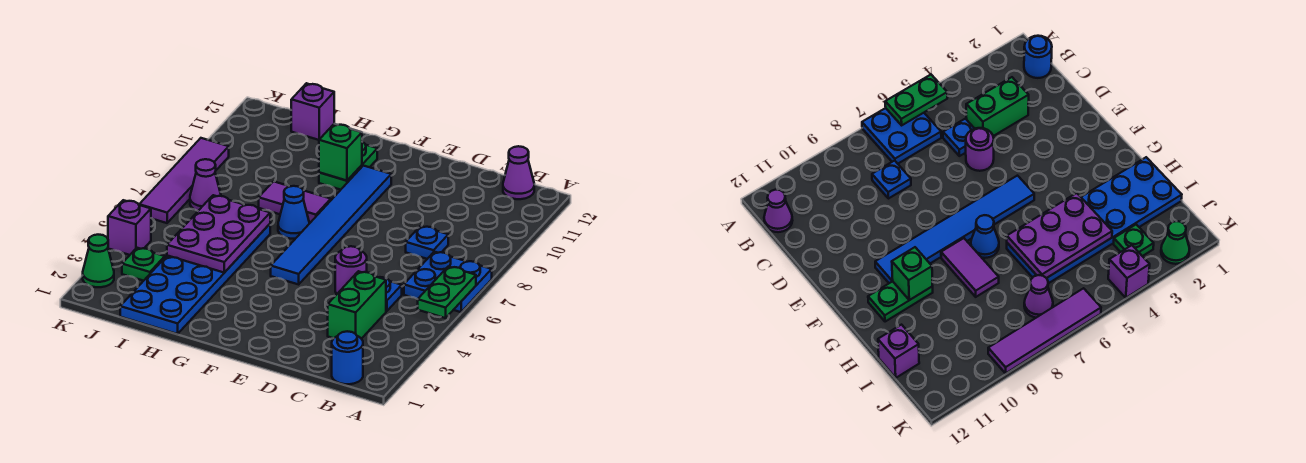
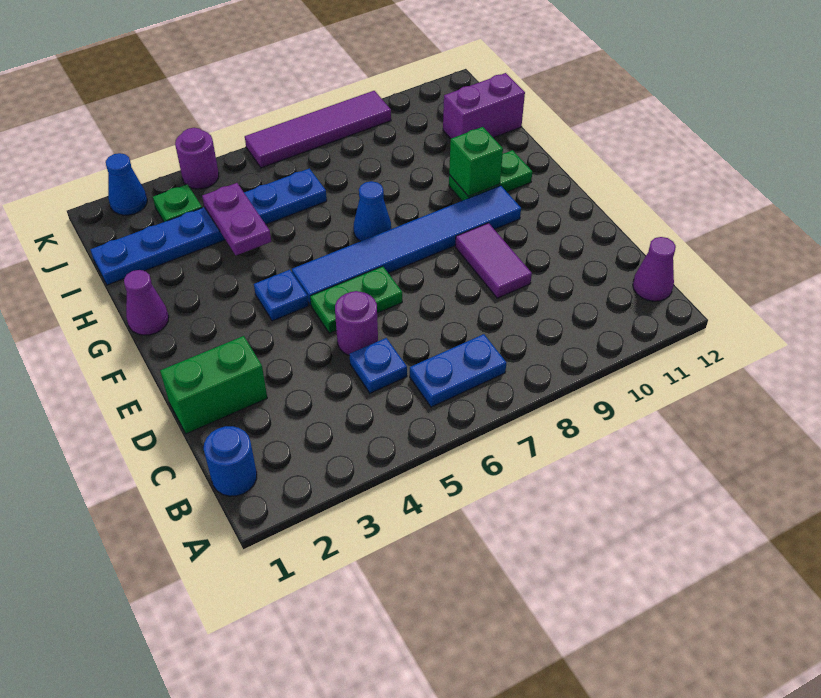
green 1x2 plate [418,267,476,318] -> green 1x2 plate moved to [310,266,402,333]
blue 2x2 plate [404,252,492,312] -> blue 1x2 plate [410,334,506,407]
green 1x2 brick [328,271,386,339] -> green 1x2 brick moved to [160,336,267,434]
blue 1x1 plate [406,226,448,259] -> blue 1x1 plate moved to [254,270,309,321]
purple 1x2 tile [259,181,331,223] -> purple 1x2 tile moved to [455,223,532,298]
blue 2x6 plate [120,224,270,334] -> blue 1x6 plate [90,168,327,285]
purple 2x3 plate [167,195,270,273] -> purple 1x2 plate [202,183,271,255]
purple 1x1 brick [291,83,334,140] -> purple 1x2 brick [443,73,525,139]
purple 1x1 cone [190,159,221,211] -> purple 1x1 cone moved to [124,270,169,335]
green 1x1 cone [83,235,114,287] -> blue 1x1 cone [106,153,147,215]
purple 1x1 brick [108,200,151,255] -> purple 1x1 round brick [175,128,219,189]

